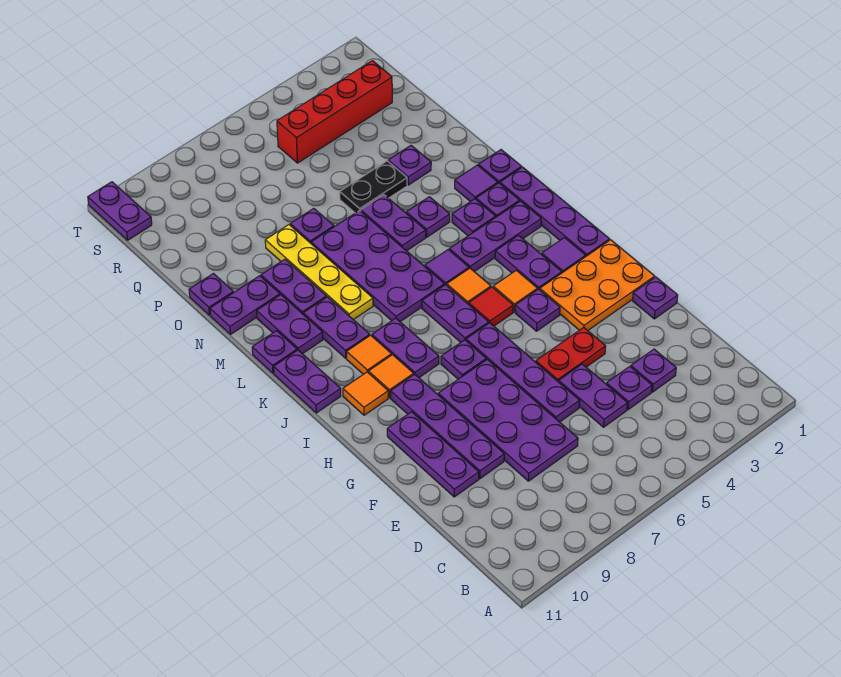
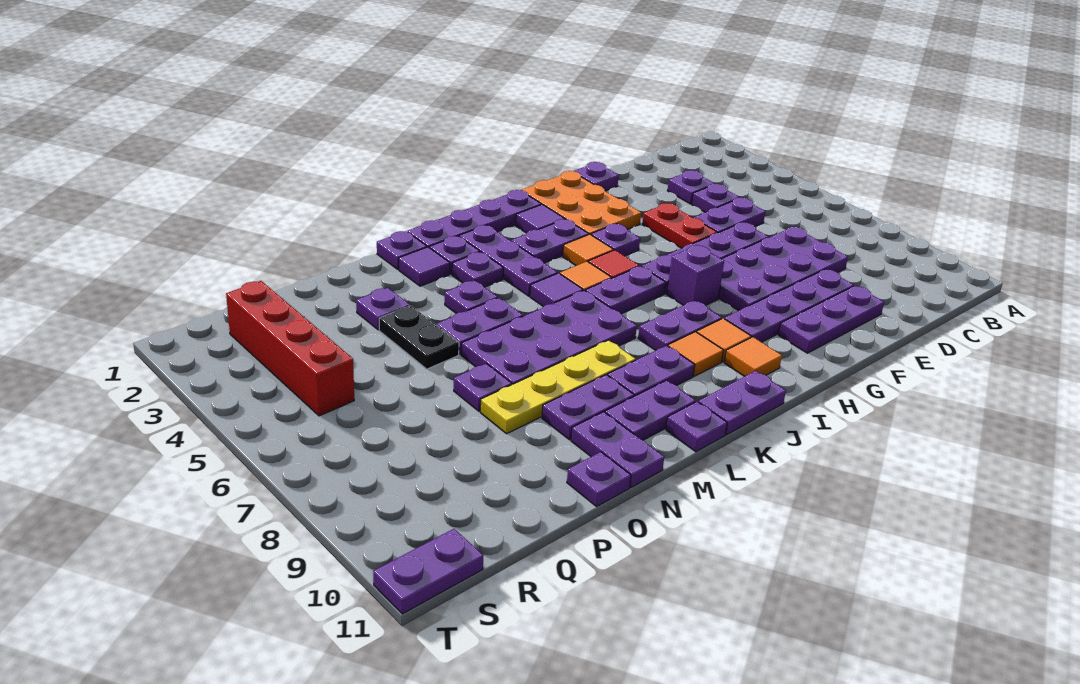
purple 1x1 plate [441,340,486,379] -> purple 1x1 brick [667,245,724,305]

